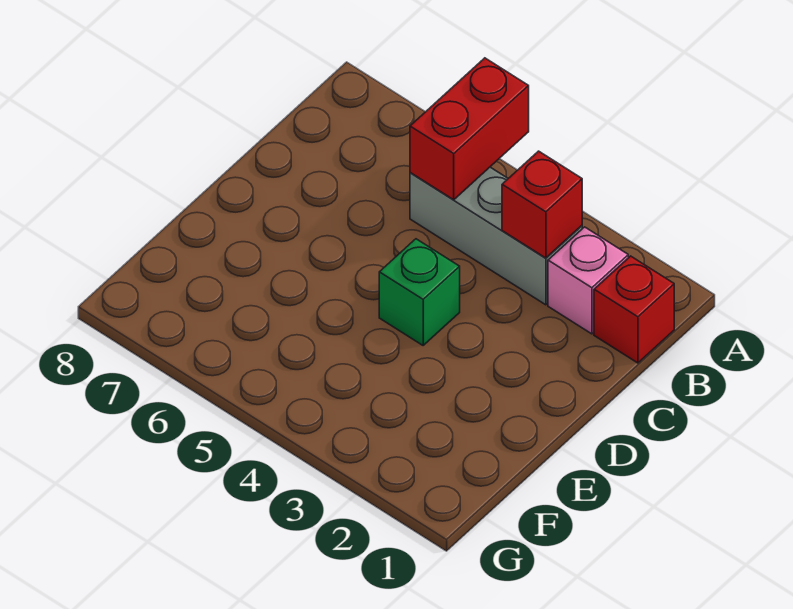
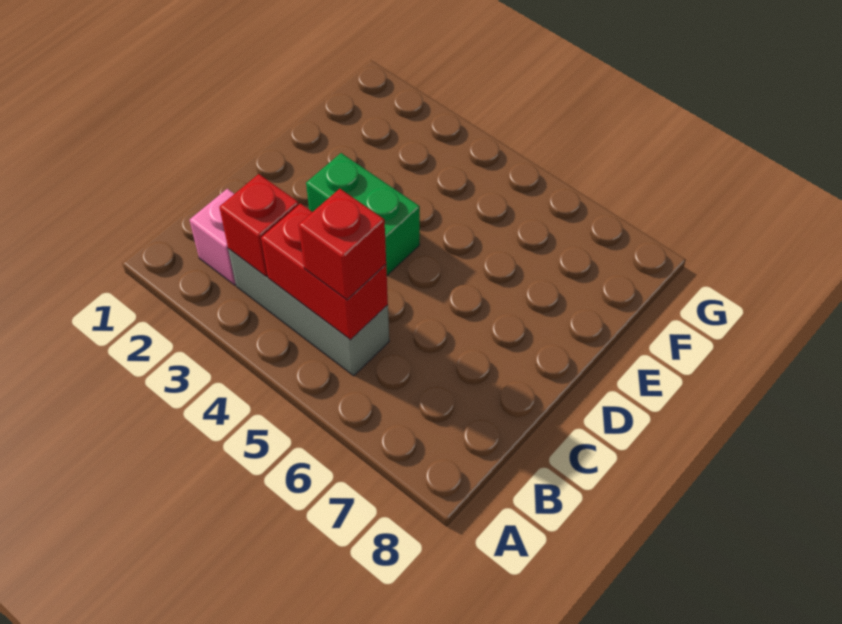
red 1x2 brick [410,58,529,200] -> red 1x2 brick turned to [261,204,388,340]
red 1x1 brick [594,256,674,363] -> red 1x1 brick moved to [299,189,386,300]
green 1x1 brick [379,239,460,345] -> green 1x2 brick [306,153,420,275]

